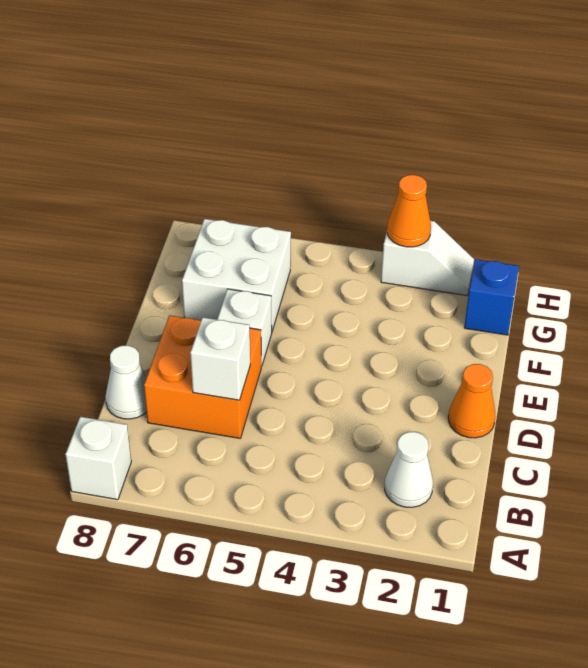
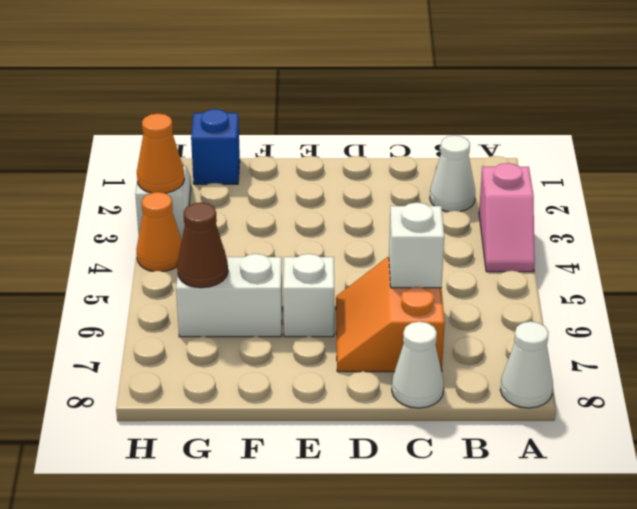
none -> pink 1x2 slope [479,163,535,272]
white 1x1 brick [65,417,131,500] -> white 1x1 cone [500,321,553,408]
orange 2x2 brick [144,315,261,438] -> orange 2x2 slope [336,257,445,372]
orange 1x1 cone [448,364,495,438] -> orange 1x1 cone moved to [136,192,182,271]
white 2x2 brick [182,219,291,331] -> white 1x2 brick [176,254,282,337]
none -> brown 1x1 cone [177,202,228,288]

